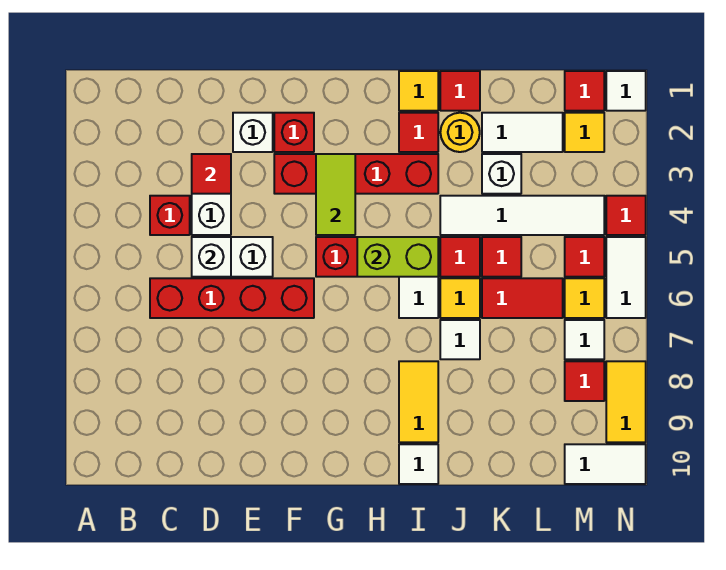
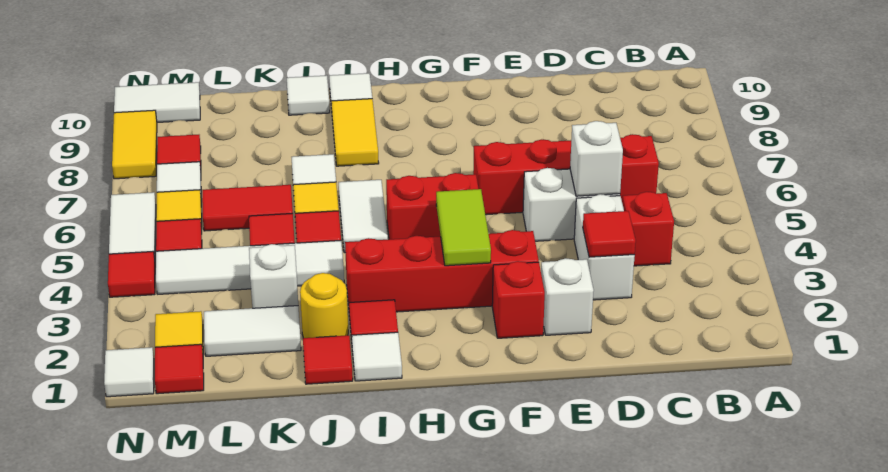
lime 1x2 brick [357,237,438,277] -> none
yellow 1x1 tile [399,71,438,111] -> white 1x1 tile [352,332,402,381]
none -> white 1x1 tile [287,75,330,115]

